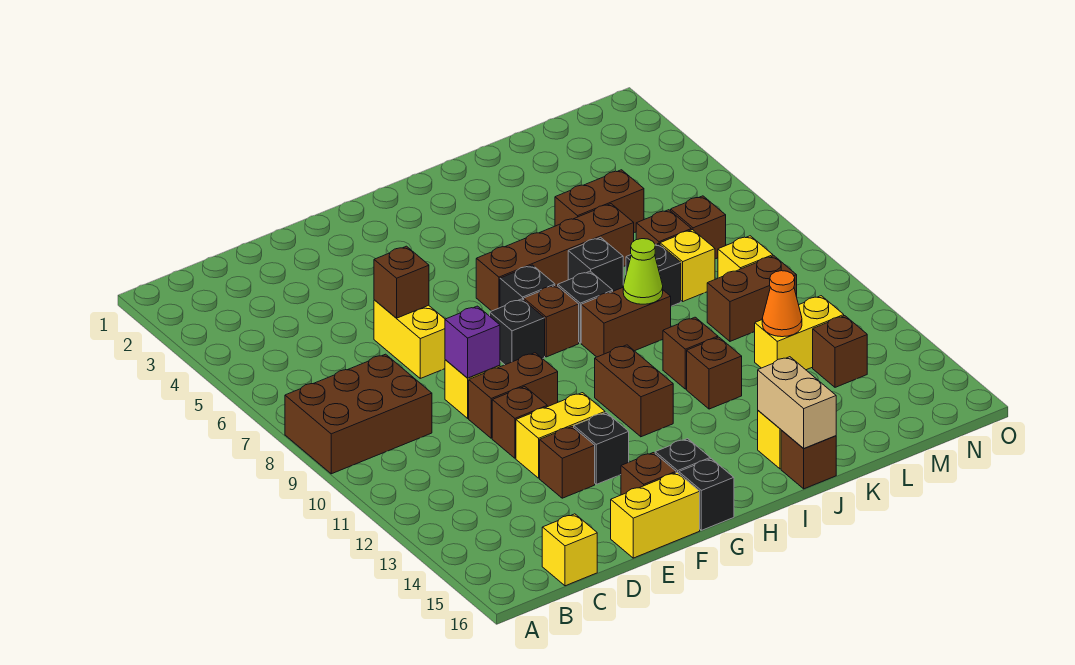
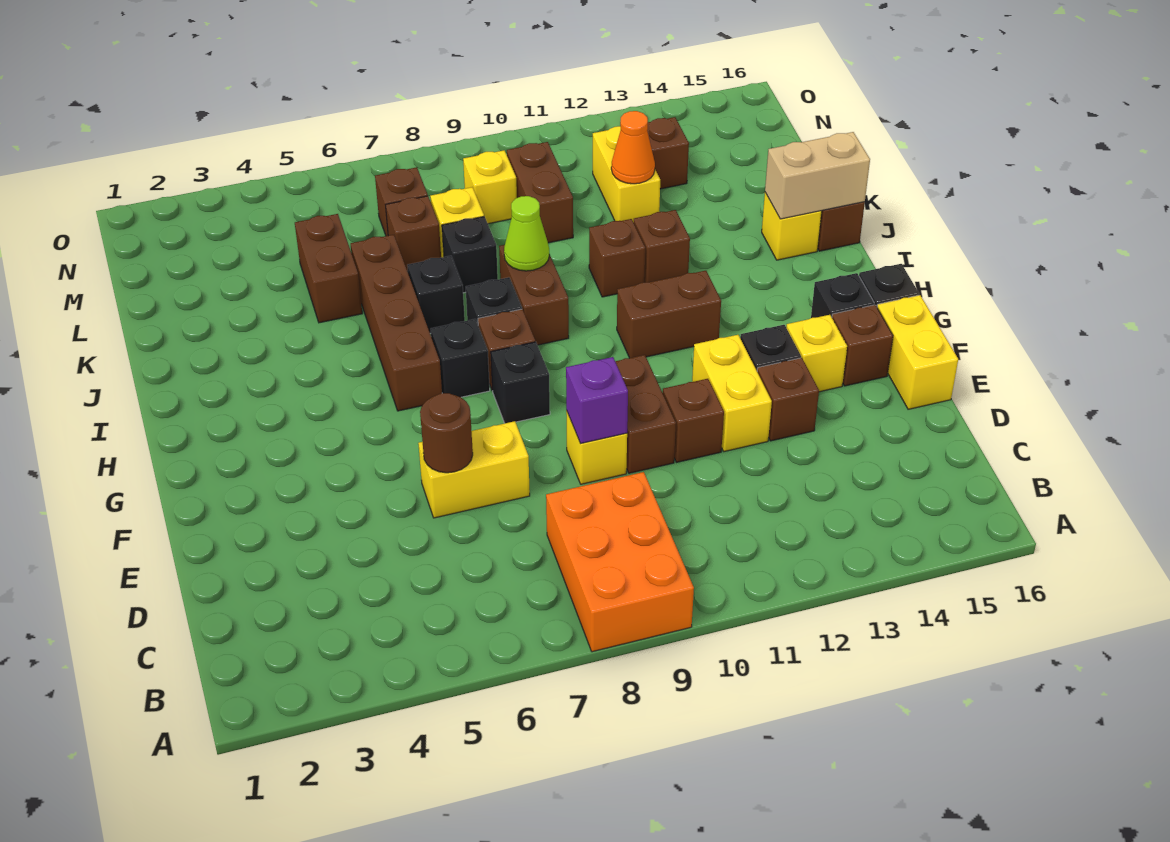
brown 2x3 brick [285,354,432,474] -> orange 2x3 brick [546,472,694,652]
yellow 1x1 brick [542,514,597,586] -> yellow 1x1 brick moved to [786,315,847,392]
brown 1x1 brick [374,246,429,318] -> brown 1x1 round brick [420,393,473,473]

